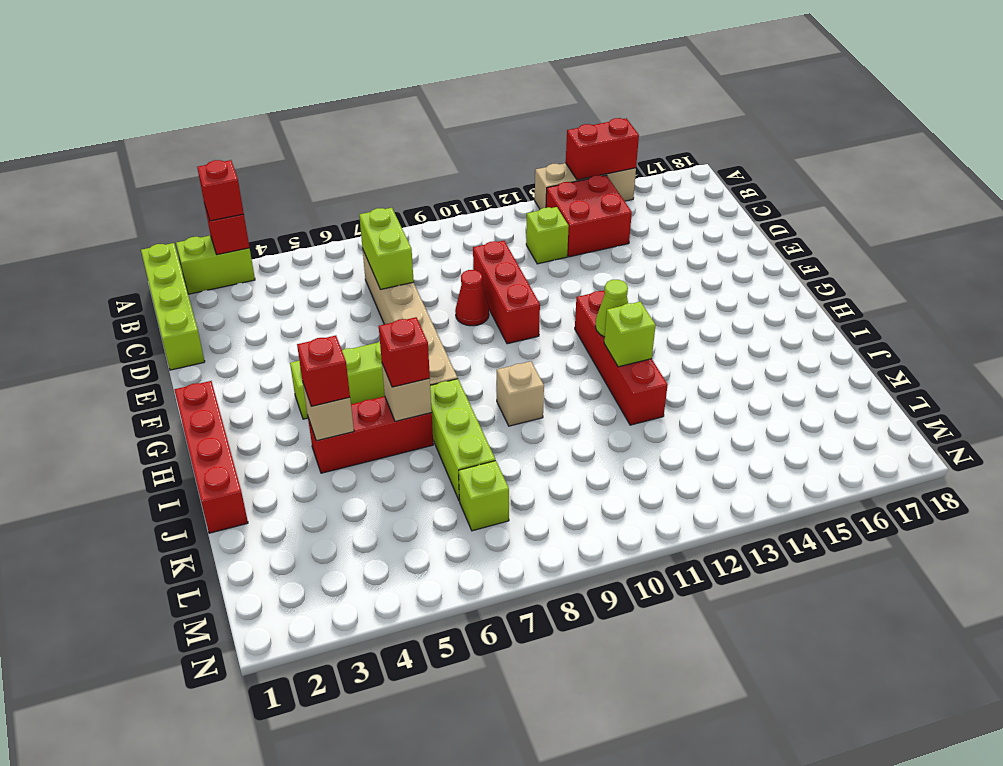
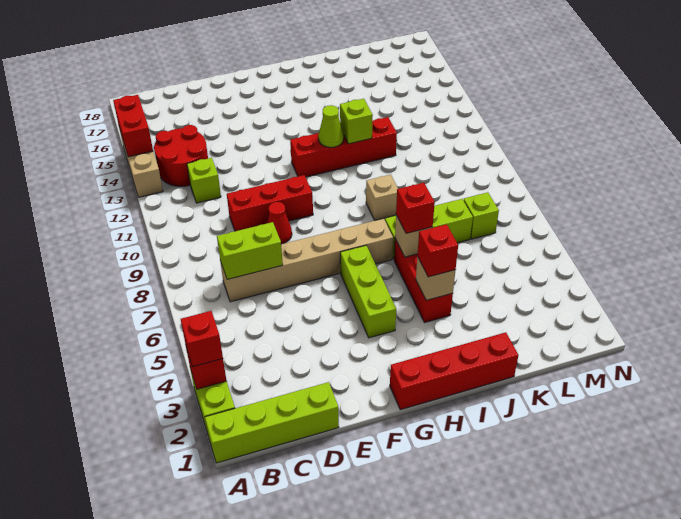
red 2x2 brick [546,175,632,257] -> red 2x2 round brick [154,125,208,186]

